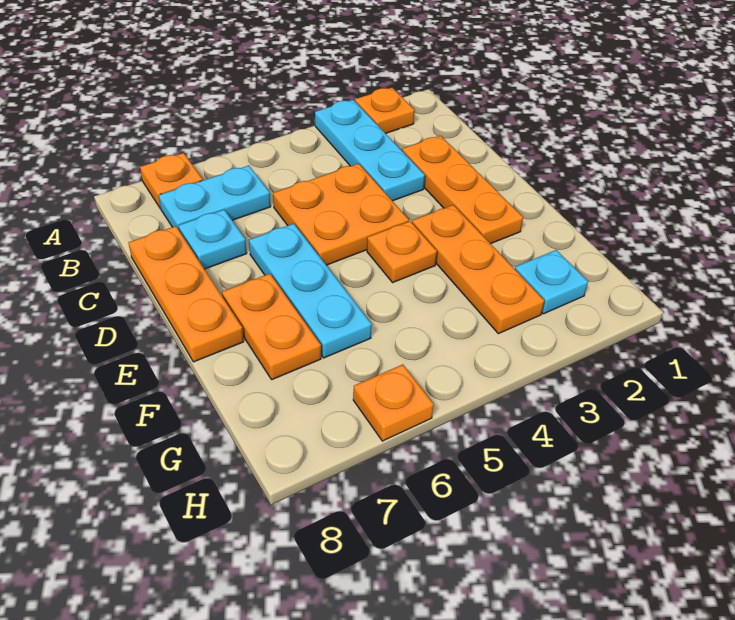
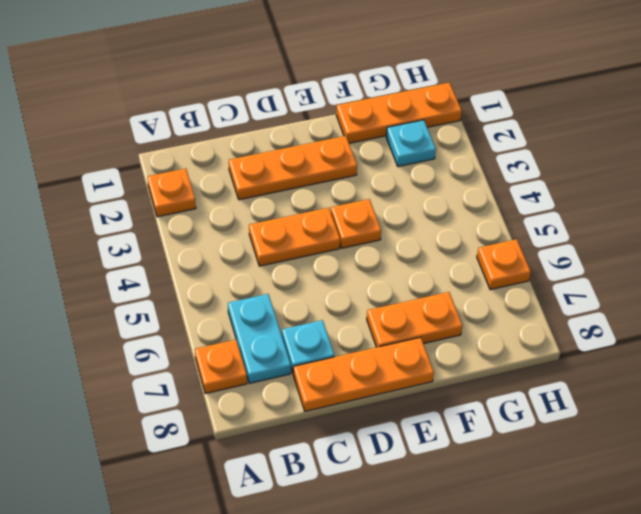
cyan 1x3 plate [315,100,425,201] -> none
orange 2x2 plate [273,164,409,265] -> orange 1x2 plate [249,208,340,266]
cyan 1x3 plate [249,224,372,358] -> none
orange 1x3 plate [412,205,544,334] -> orange 1x3 plate moved to [336,83,462,143]

